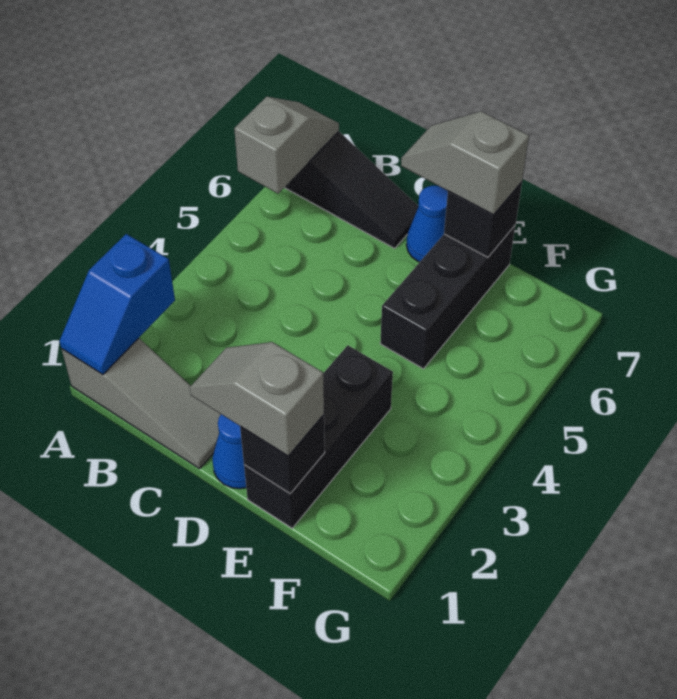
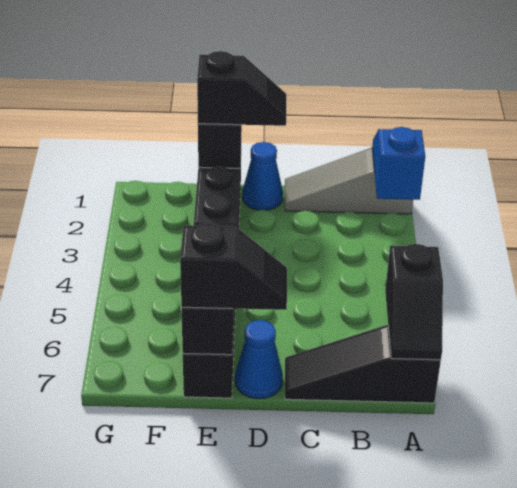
grey 1x2 slope [234,97,339,194] -> black 1x2 slope [385,244,443,360]
grey 1x2 slope [190,342,324,456] -> black 1x2 slope [197,51,286,126]
grey 1x2 slope [401,111,529,215] -> black 1x2 slope [180,223,287,310]

